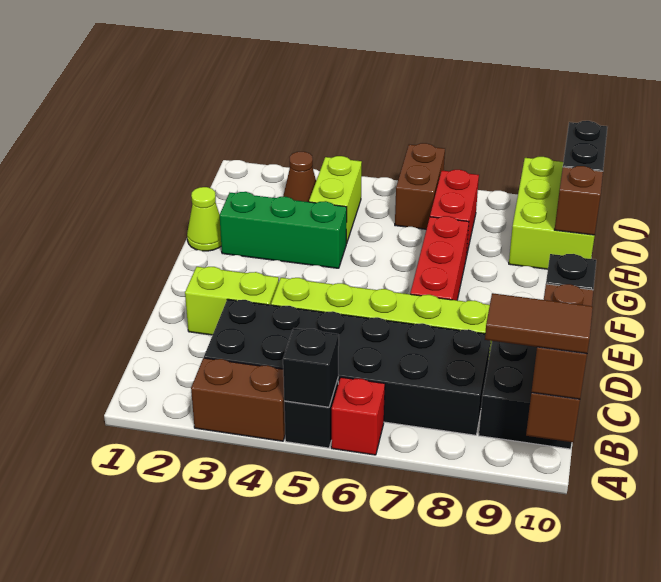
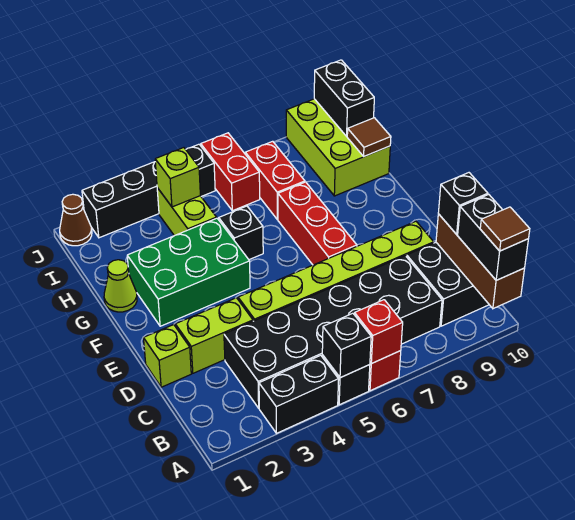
brown 1x2 brick [191,358,285,441] -> black 1x2 brick [259,355,339,433]
none -> red 1x1 brick [354,300,403,364]
brown 1x2 tile [485,293,593,354] -> brown 1x1 tile [480,207,530,251]
brown 1x2 brick [531,284,593,399] -> black 1x2 brick [458,195,528,280]
none -> lime 1x1 brick [144,325,191,387]
green 1x3 brick [220,192,347,268] -> green 2x3 brick [127,218,250,326]
none -> black 1x1 brick [219,206,263,260]
brown 1x1 brick [555,166,603,235] -> brown 1x1 tile [347,118,391,156]
brown 1x1 cone [283,152,316,202] -> brown 1x1 cone moved to [60,194,92,246]
none -> lime 1x1 brick [155,148,200,207]
brown 1x2 brick [395,143,445,229] -> red 1x2 brick [201,133,260,211]
none -> black 1x4 brick [82,144,215,238]

